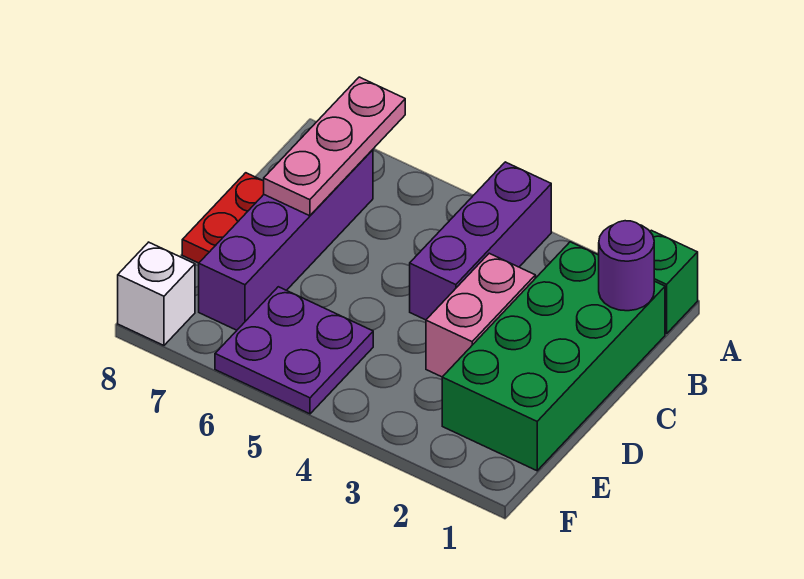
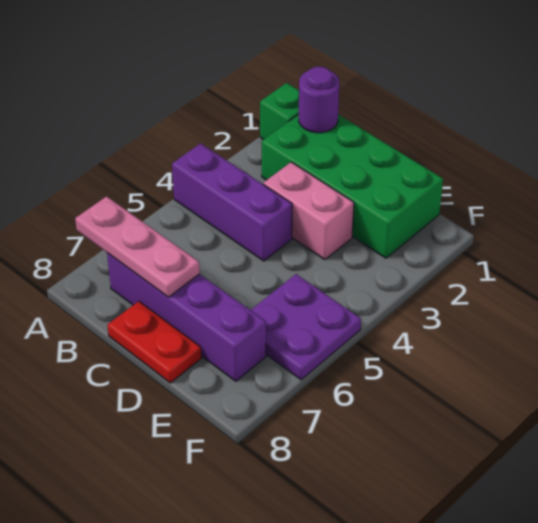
white 1x1 brick [118,242,195,345] -> none

